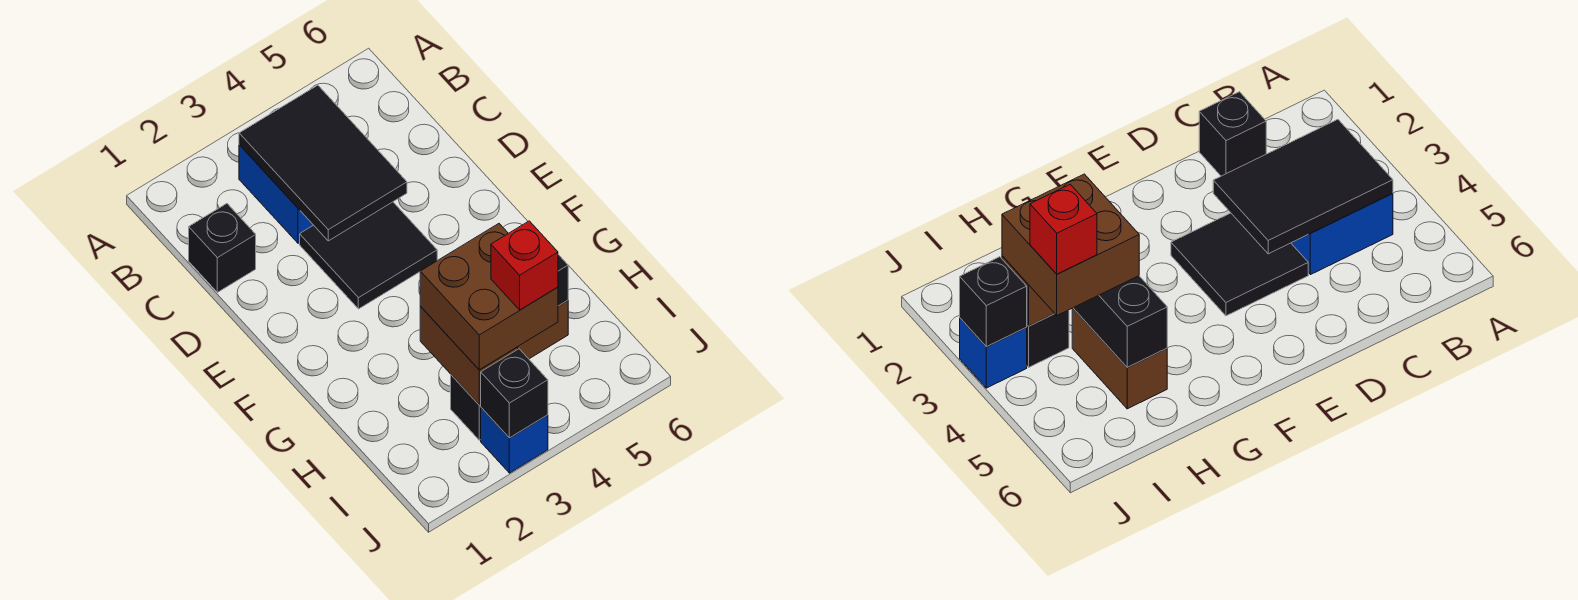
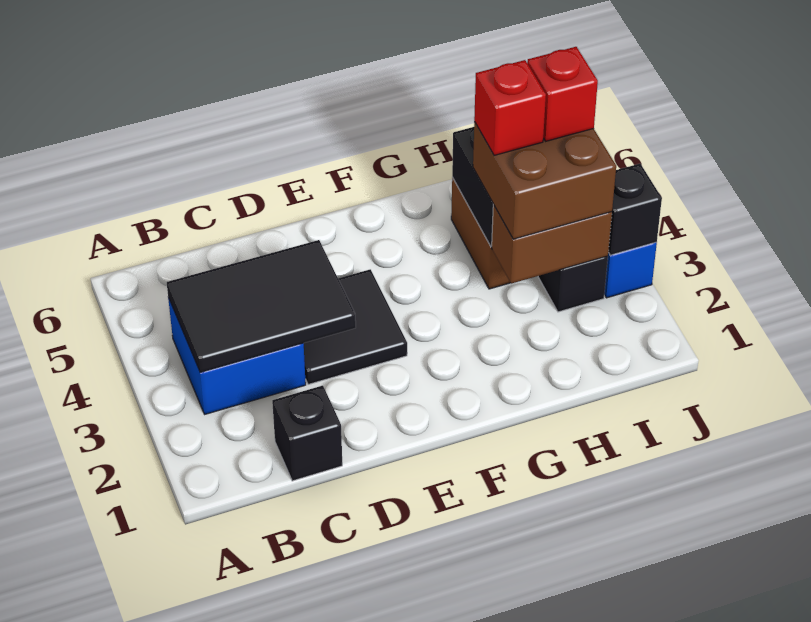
none -> red 1x1 brick [474,60,546,155]

